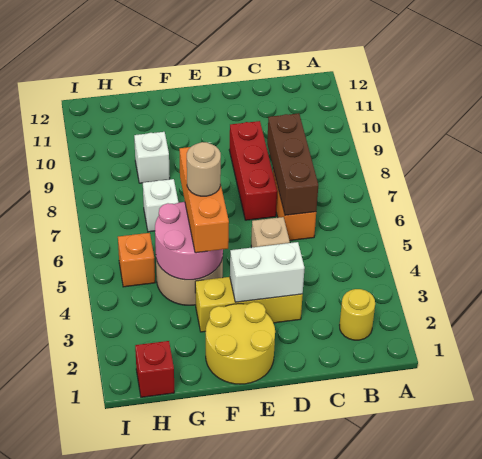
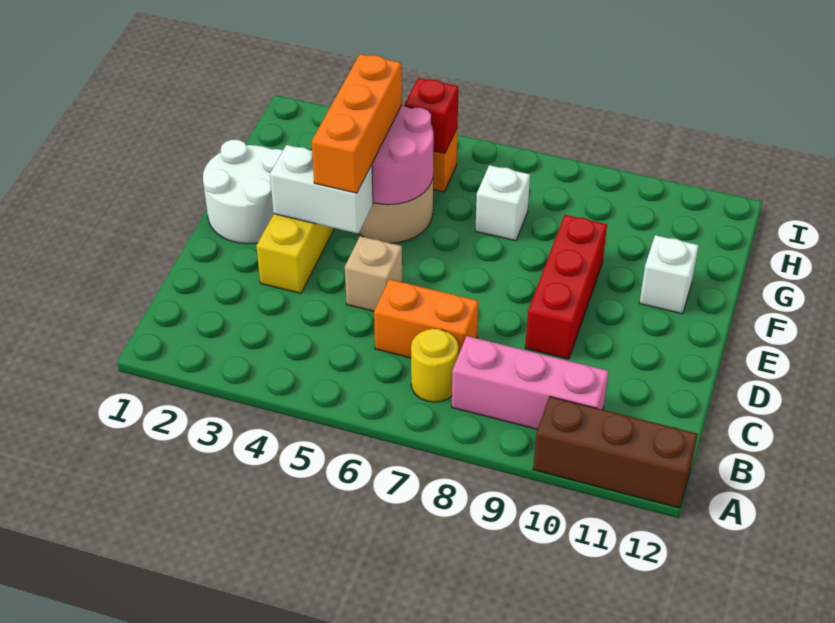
yellow 1x1 round brick [340,289,375,340] -> yellow 1x1 round brick moved to [411,329,458,402]
none -> pink 1x3 brick [452,336,609,429]
brown 1x3 brick [267,113,318,215] -> brown 1x3 brick moved to [533,396,698,508]
white 1x2 brick [230,242,305,302] -> white 1x2 brick turned to [270,145,373,233]
red 1x3 brick [229,121,277,220] -> red 1x3 brick turned to [525,215,607,359]
yellow 2x2 round brick [206,302,275,384] -> white 2x2 round brick [203,140,283,244]
orange 1x3 brick [179,147,229,253] -> orange 1x3 brick turned to [311,54,402,193]
tan 1x1 round brick [187,142,221,196] -> none
white 1x1 brick [134,132,170,183] -> white 1x1 brick moved to [640,235,699,314]
red 1x1 brick [135,341,174,397] -> red 1x1 brick moved to [405,78,459,153]

